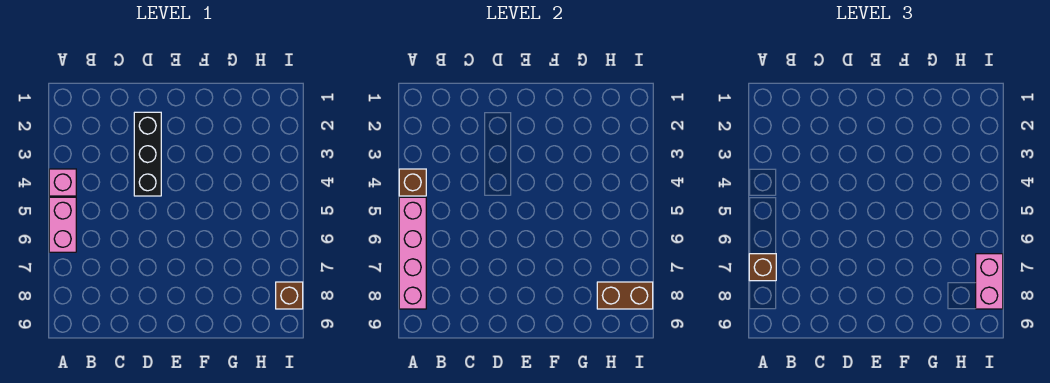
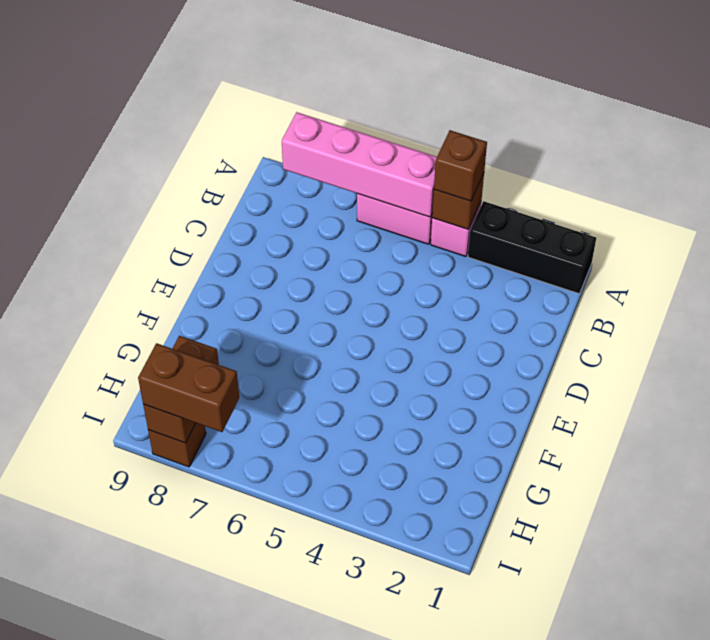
brown 1x1 brick [749,254,776,281] -> brown 1x1 brick moved to [434,130,487,201]
black 1x3 brick [134,112,161,196] -> black 1x3 brick moved to [468,201,596,294]
pink 1x2 brick [976,254,1003,309] -> brown 1x2 brick [138,343,239,432]

